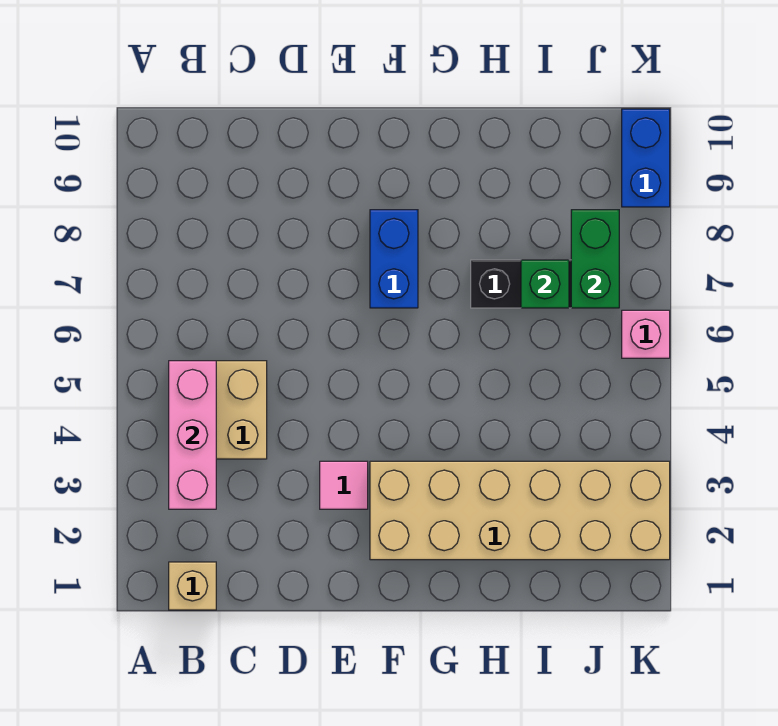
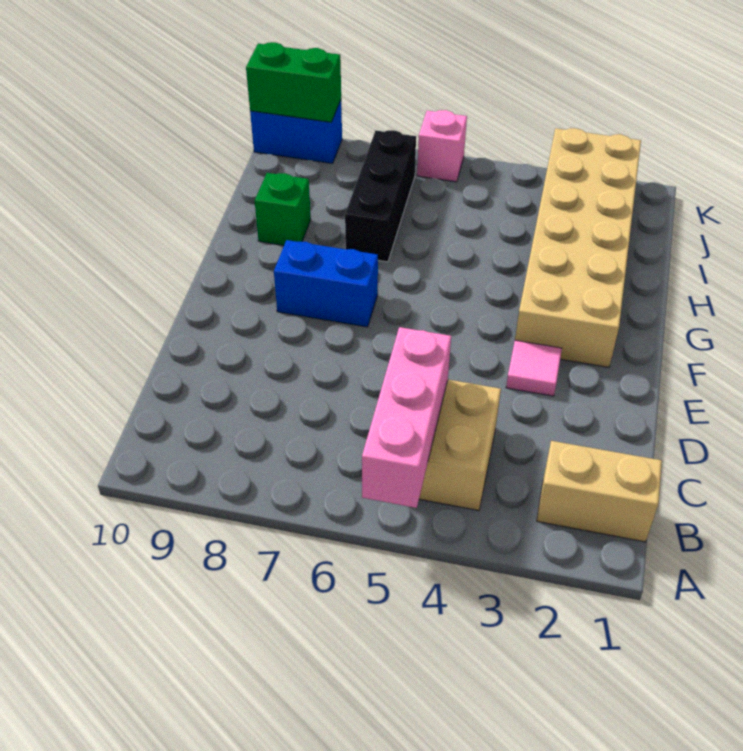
tan 1x1 brick [169,562,216,610] -> tan 1x2 brick [537,441,662,542]
pink 1x3 brick [169,361,216,509] -> pink 1x3 brick turned to [362,327,451,508]
green 1x1 brick [521,260,569,308] -> green 1x1 brick moved to [255,173,311,245]
green 1x2 brick [571,210,619,308] -> green 1x2 brick moved to [246,42,341,122]

